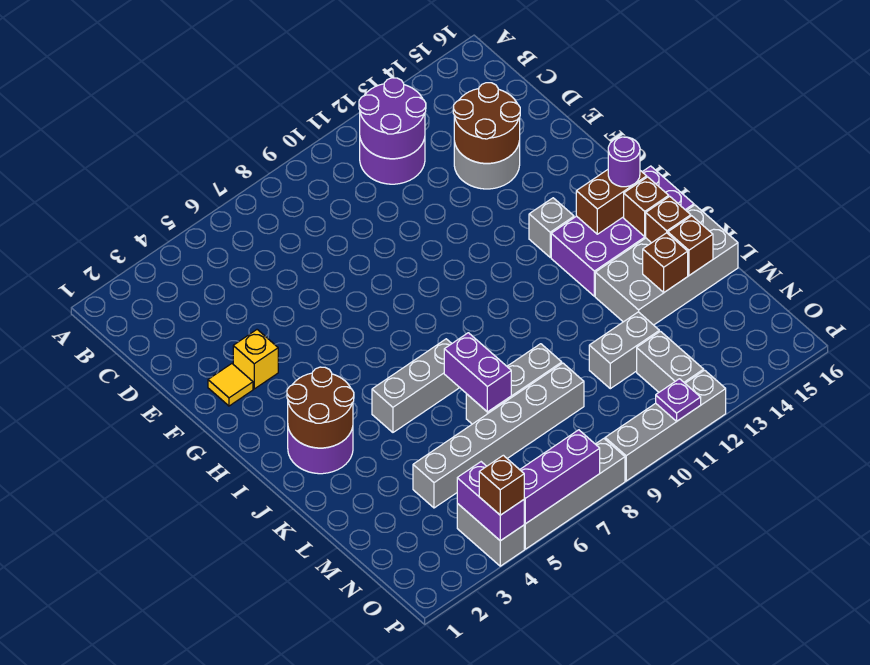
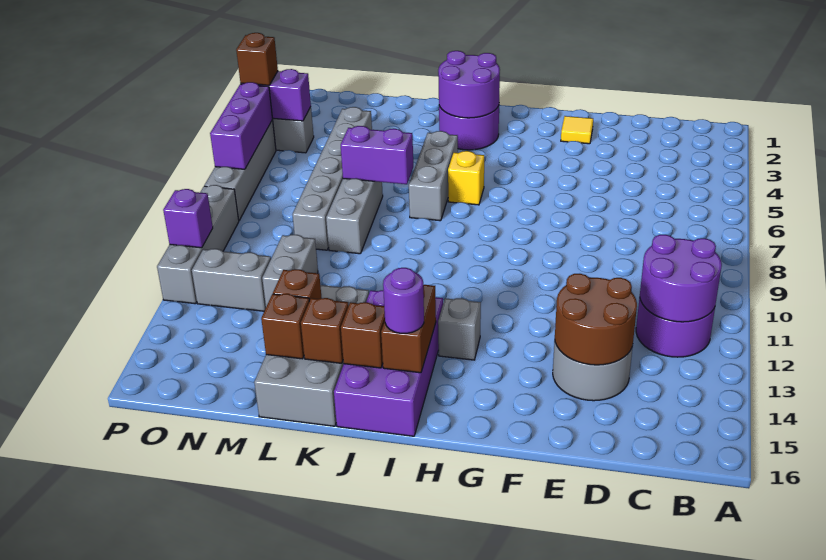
yellow 1x1 brick [233,330,278,389] -> yellow 1x1 brick moved to [448,151,484,205]
brown 2x2 round brick [287,367,354,448] -> purple 2x2 round brick [438,51,500,118]
purple 1x1 plate [656,379,701,421] -> purple 1x1 brick [163,189,213,248]

